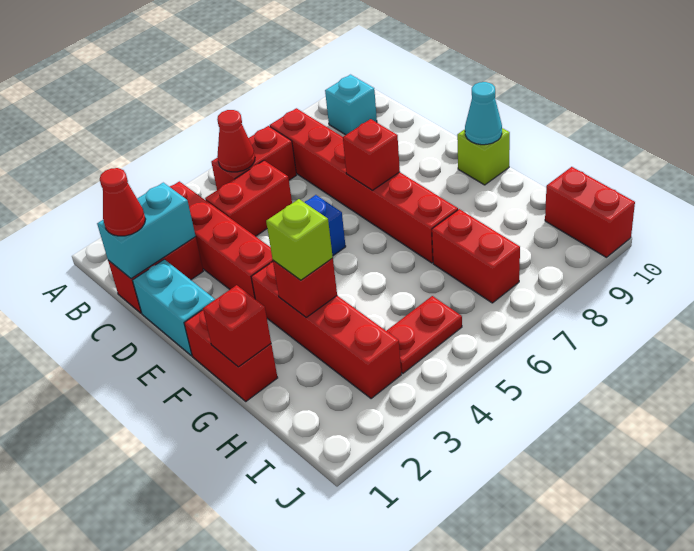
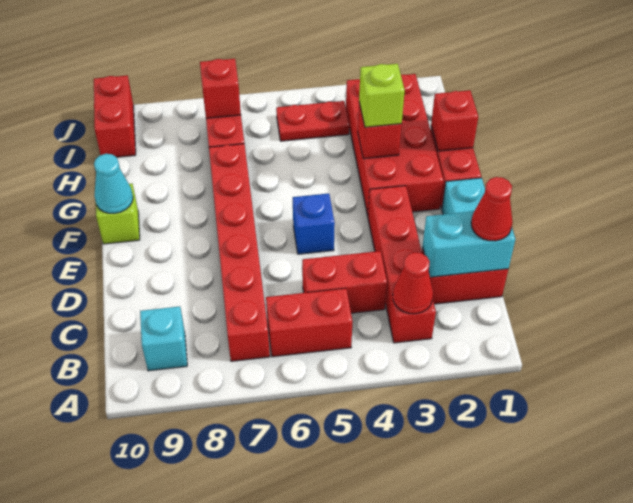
red 1x1 cone [217,110,255,172] -> red 1x1 cone moved to [393,252,433,314]
red 1x1 brick [343,119,400,190] -> red 1x1 brick moved to [200,59,241,118]
red 1x4 brick [251,262,401,399] -> red 2x4 brick [346,74,444,216]

